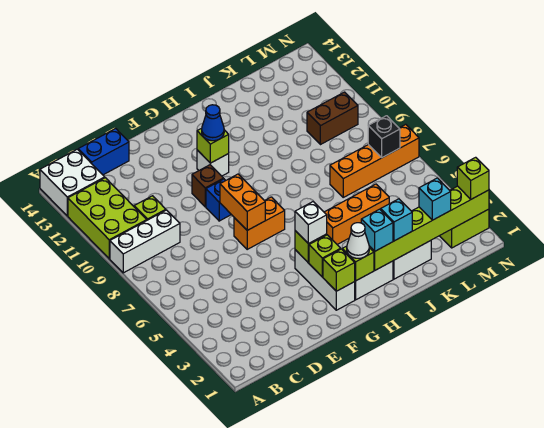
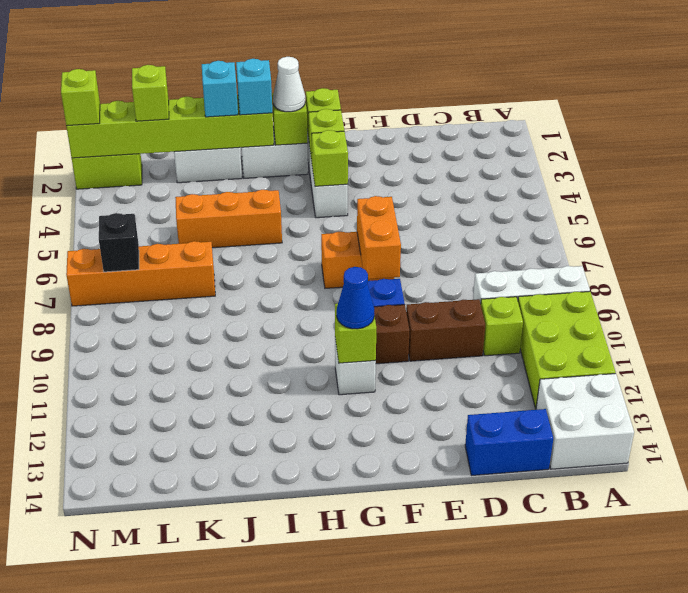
white 1x1 brick [295,202,327,244] -> none
cyan 1x1 brick [419,178,451,220] -> lime 1x1 brick [132,65,169,121]
brown 1x2 brick [307,92,358,145] -> brown 1x2 brick moved to [406,299,485,361]

